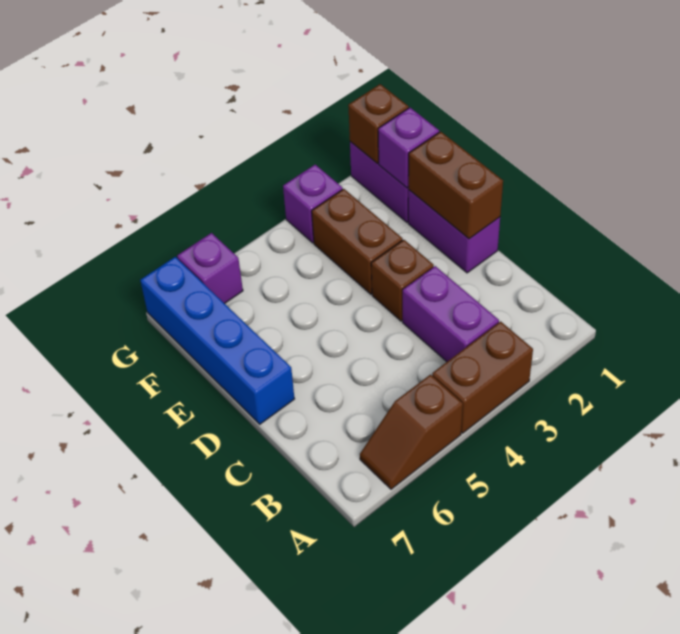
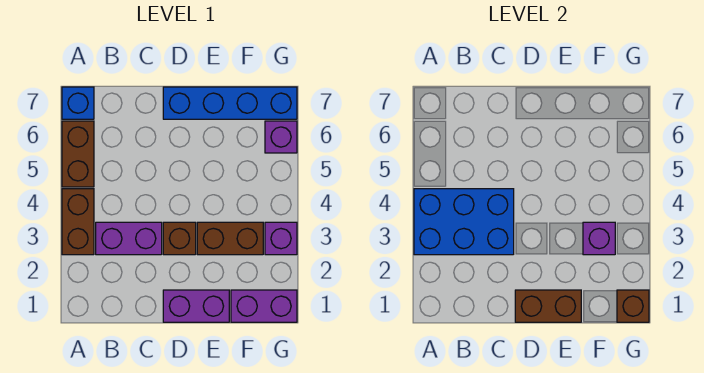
none -> blue 2x3 brick [414,189,514,255]
brown 1x2 slope [360,375,463,489] -> brown 1x2 brick [62,121,94,187]
none -> blue 1x1 brick [62,87,94,119]
purple 1x1 brick [378,108,439,188] -> purple 1x1 brick moved to [583,222,615,255]

